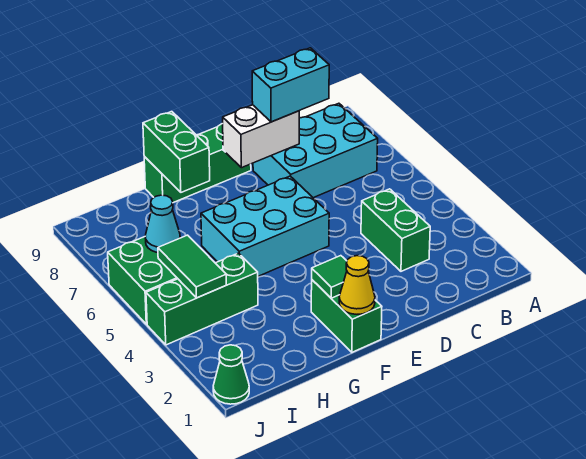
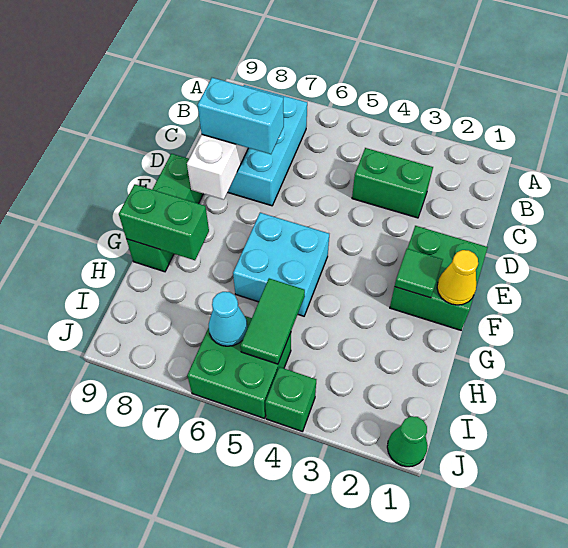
cyan 1x2 brick [252,48,329,122] -> cyan 1x2 brick turned to [198,78,284,154]
cyan 2x3 brick [201,176,329,276] -> cyan 2x2 brick [233,212,329,316]
green 1x2 brick [311,280,382,352] -> green 2x2 brick [390,226,488,330]
green 1x3 brick [146,253,258,345] -> green 1x1 brick [265,367,316,432]
green 1x2 tile [158,235,226,298] -> green 1x2 tile turned to [241,278,305,364]

